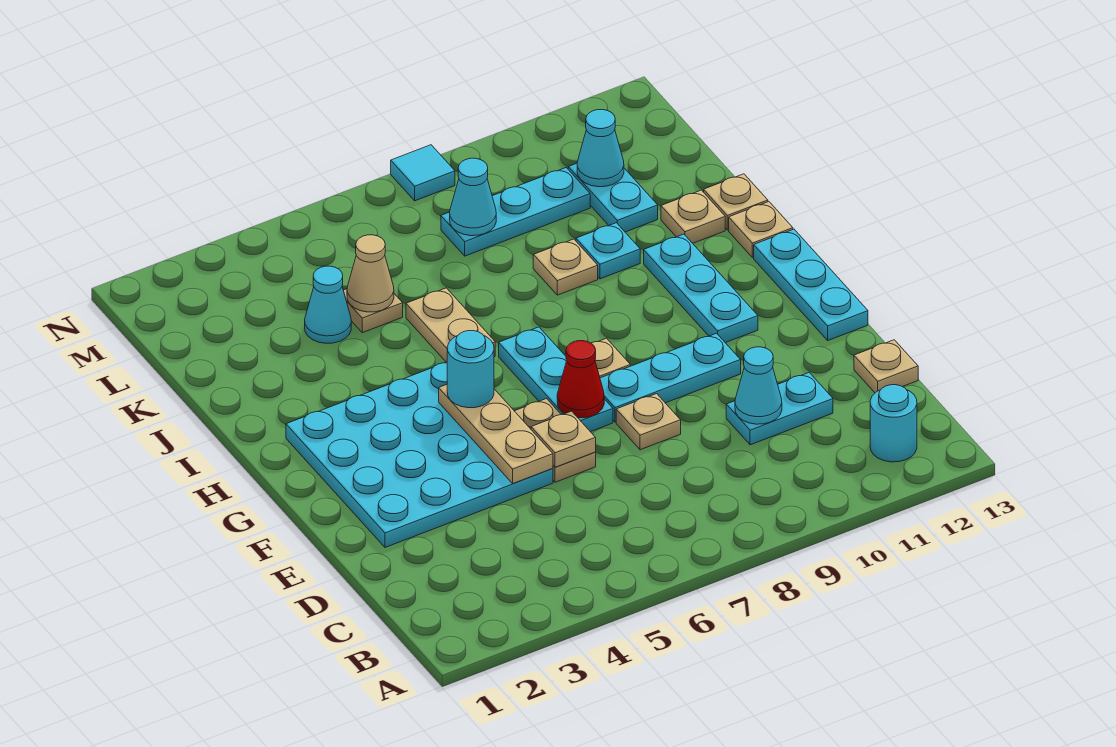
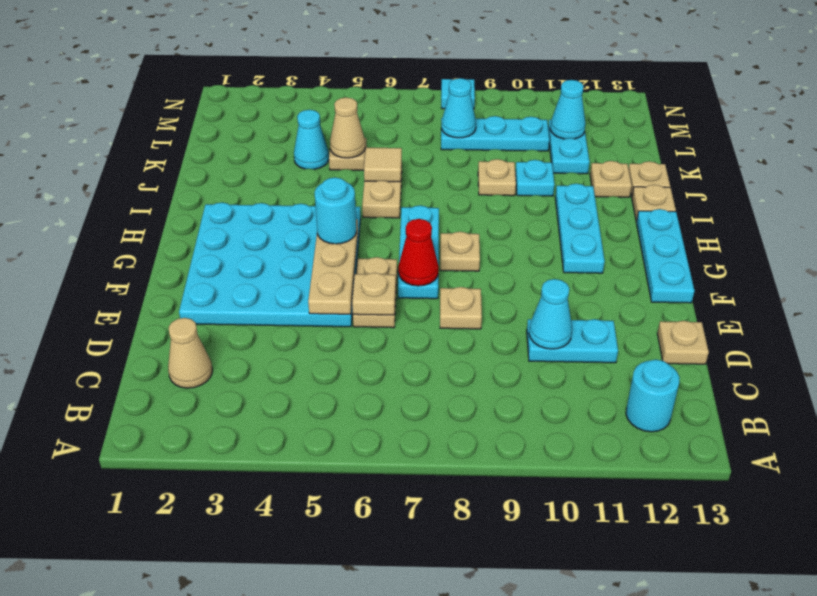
none -> tan 1x1 cone [168,318,212,388]
cyan 1x3 plate [600,333,741,422] -> none
none -> tan 1x1 tile [364,148,402,182]

